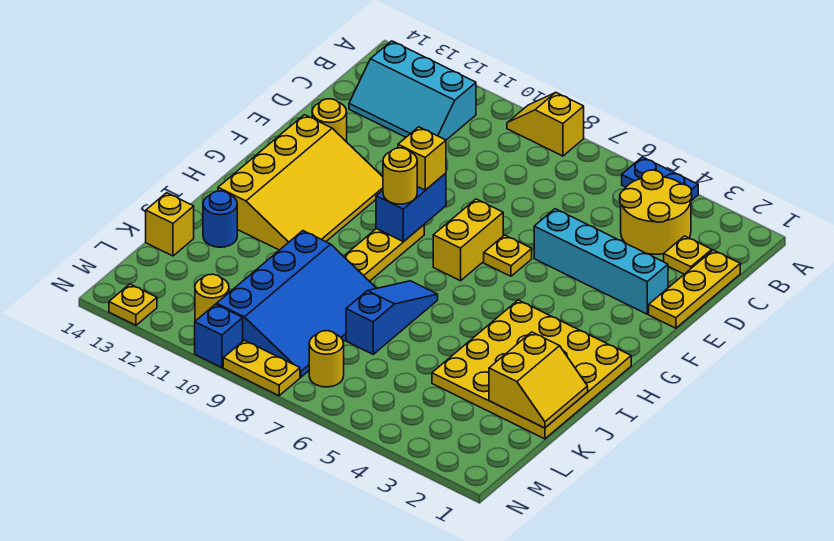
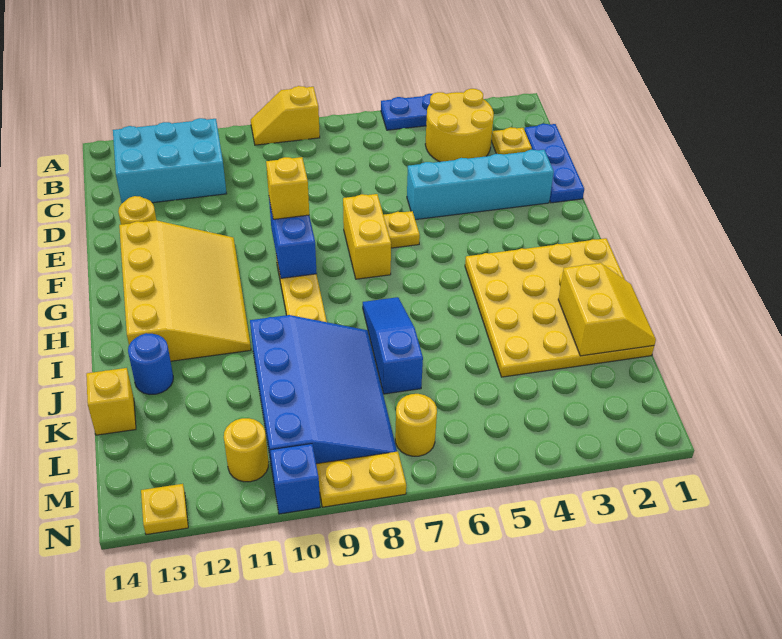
cyan 2x3 slope [349,41,476,140] -> cyan 2x3 brick [113,118,227,203]
yellow 1x3 plate [649,250,740,328] -> blue 1x3 plate [525,124,584,203]
yellow 1x1 round brick [383,148,417,204] -> none

